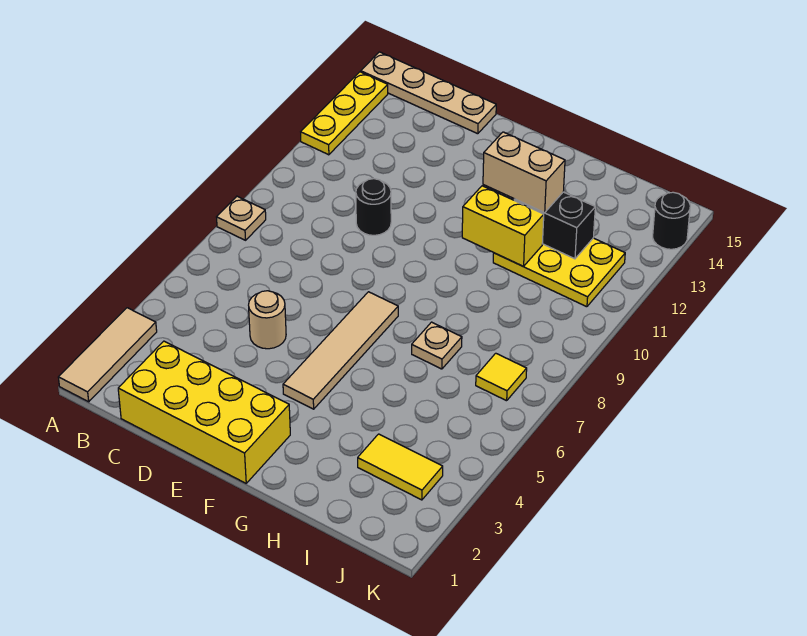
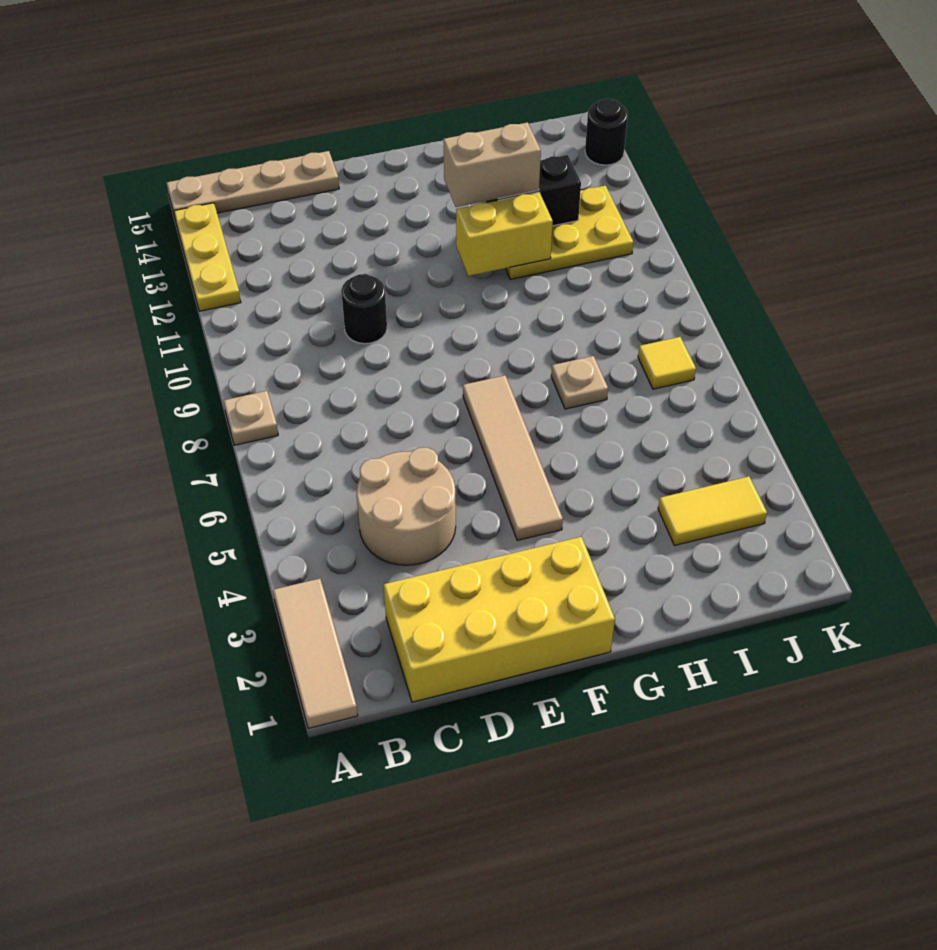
tan 1x1 round brick [249,291,286,349] -> tan 2x2 round brick [357,448,456,565]

